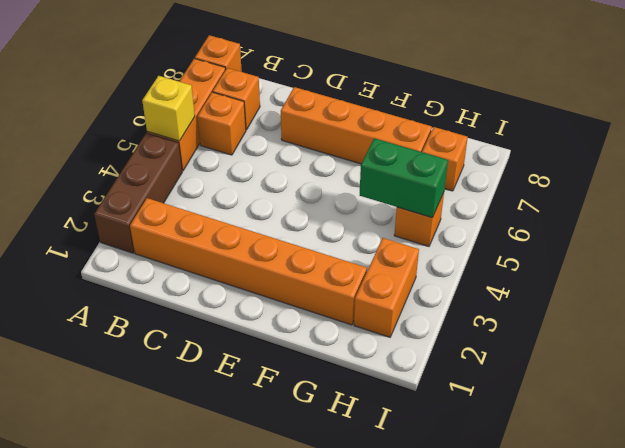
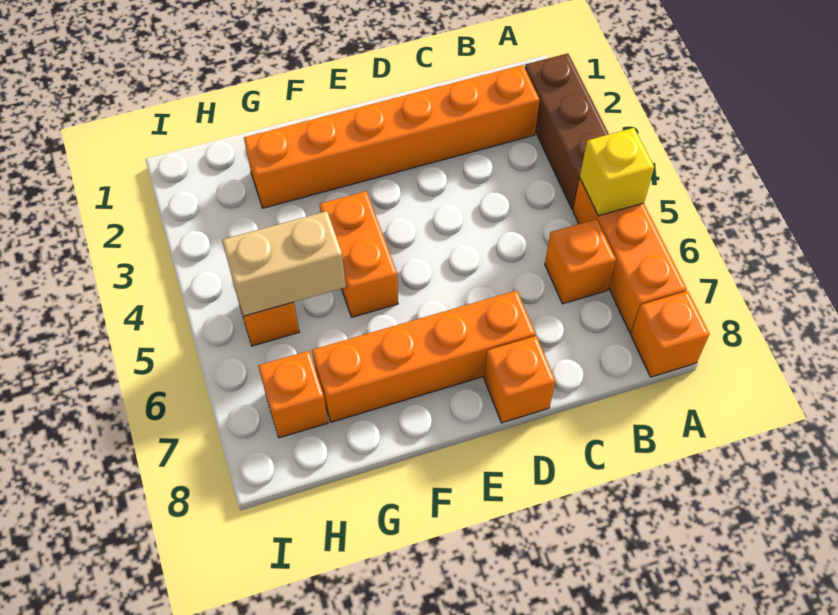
orange 1x1 brick [213,68,260,130] -> orange 1x1 brick moved to [484,336,556,423]
green 1x2 brick [360,138,448,218] -> tan 1x2 brick [222,211,346,316]
orange 1x2 brick [354,238,419,337] -> orange 1x2 brick moved to [320,191,398,317]

